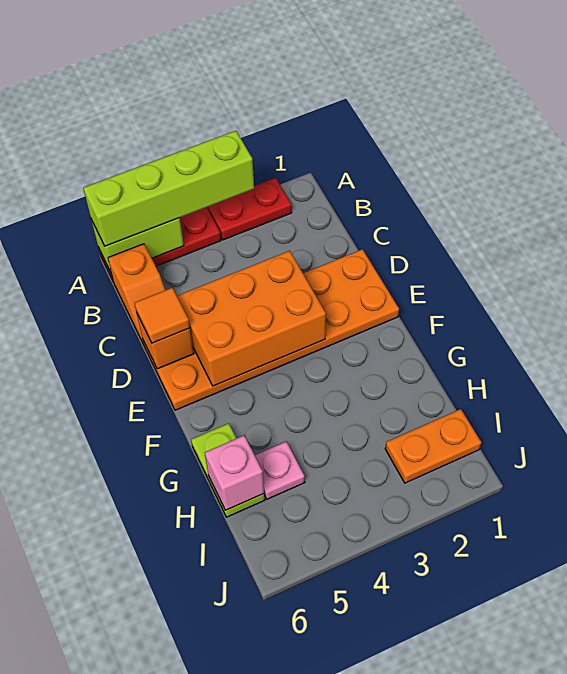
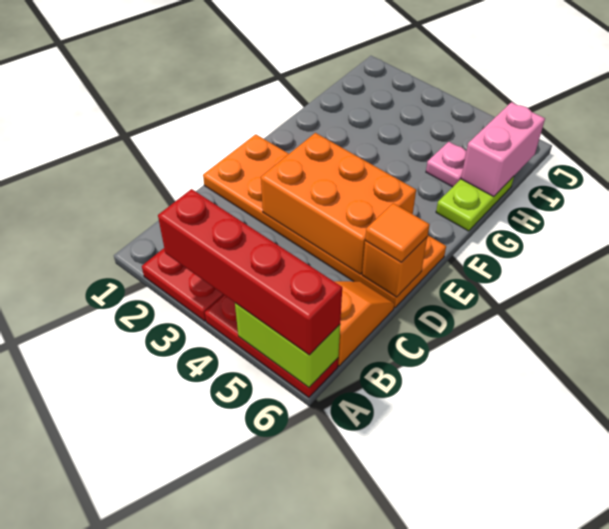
lime 1x4 brick [83,131,254,246] -> red 1x4 brick [158,189,342,355]
pink 1x1 brick [205,436,264,510] -> pink 1x2 brick [461,102,545,197]
orange 1x2 plate [385,409,481,483] -> none

